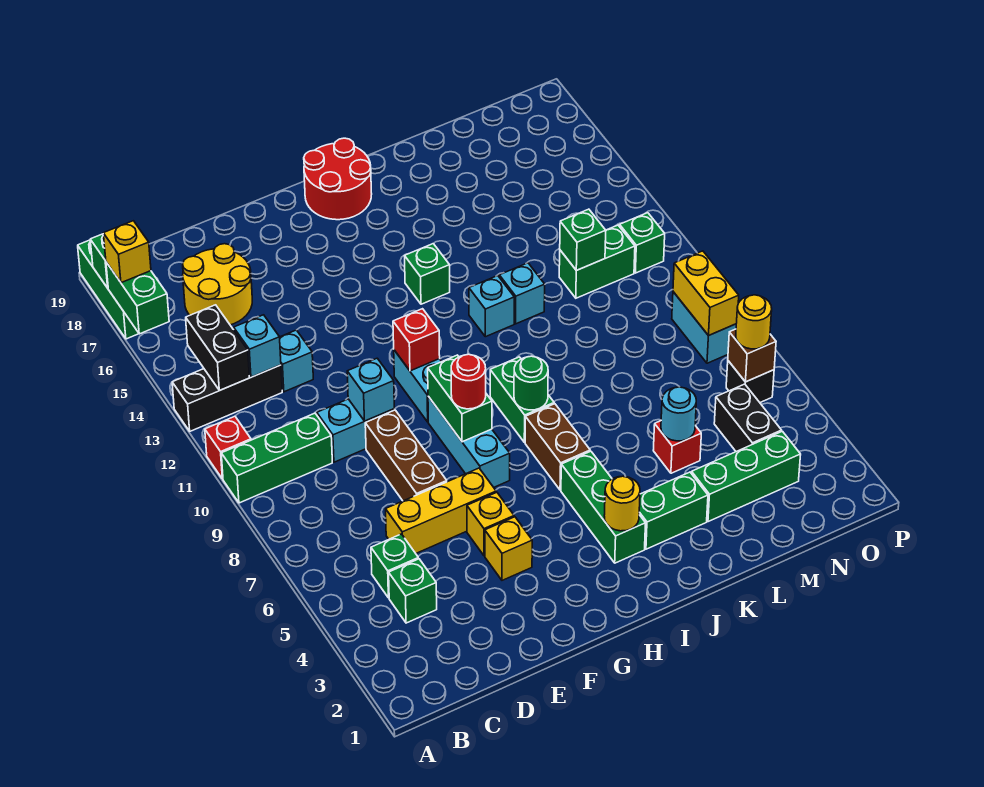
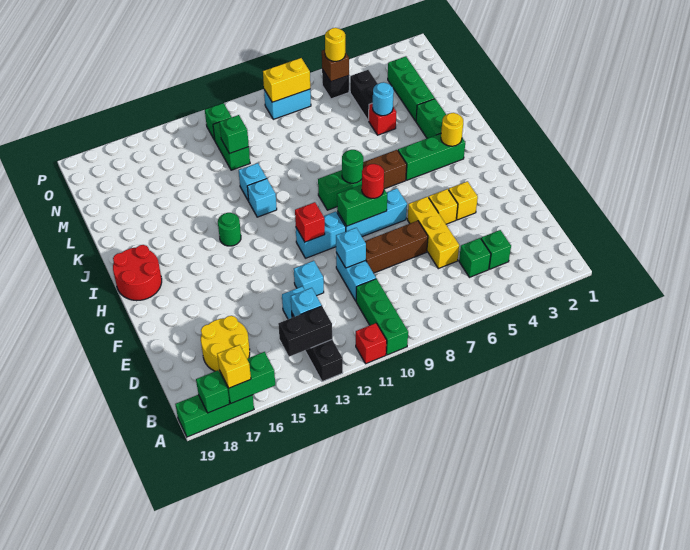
none -> cyan 1x1 brick [294,261,324,296]
green 1x1 brick [405,244,450,304] -> green 1x1 round brick [218,213,241,246]
black 1x2 brick [714,384,782,452] -> black 1x2 brick turned to [350,70,378,121]

